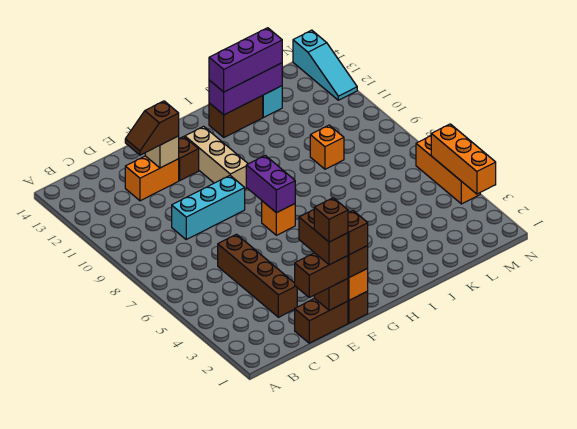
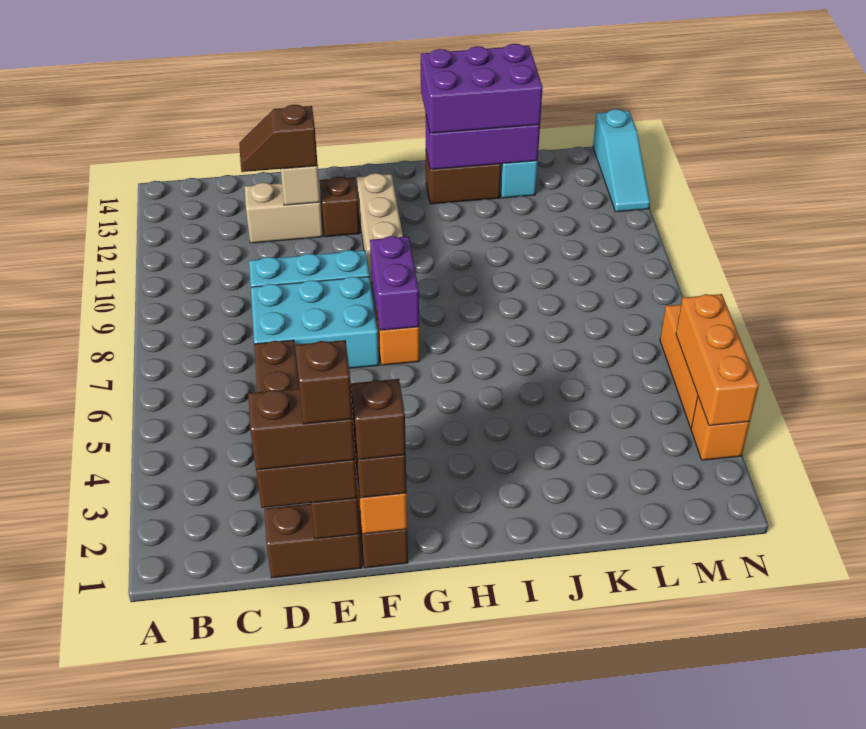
none -> cyan 2x3 brick [251,277,379,371]
orange 1x2 brick [125,156,179,201] -> tan 1x2 brick [245,183,323,243]
brown 1x2 brick [299,210,348,265] -> brown 1x2 brick turned to [248,388,355,470]
purple 1x3 brick [209,28,282,92] -> purple 2x3 brick [421,44,543,133]
orange 1x1 brick [310,125,344,169] -> orange 1x1 brick moved to [691,397,750,460]

